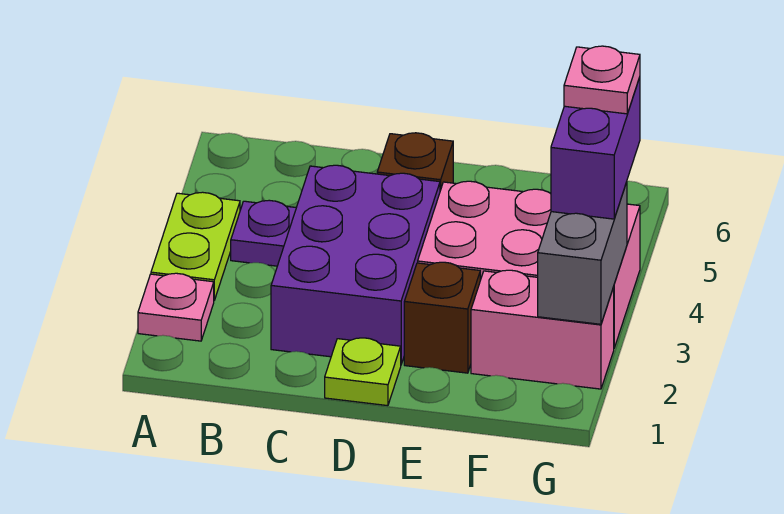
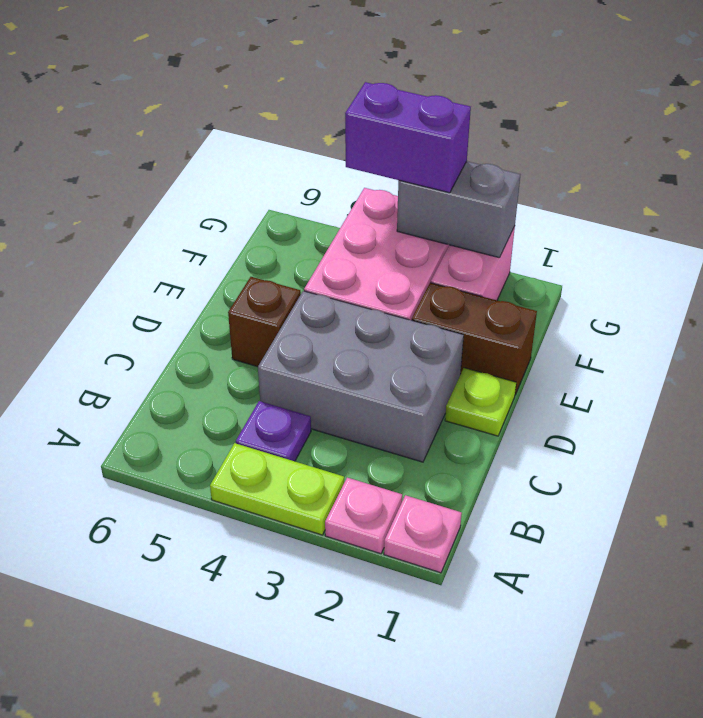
purple 2x3 brick [271,165,440,364] -> grey 2x3 brick [258,291,464,462]
brown 1x1 brick [404,262,480,373] -> brown 1x2 brick [412,283,537,395]
pink 1x1 plate [564,46,640,114] -> pink 1x1 plate moved to [384,495,462,573]

